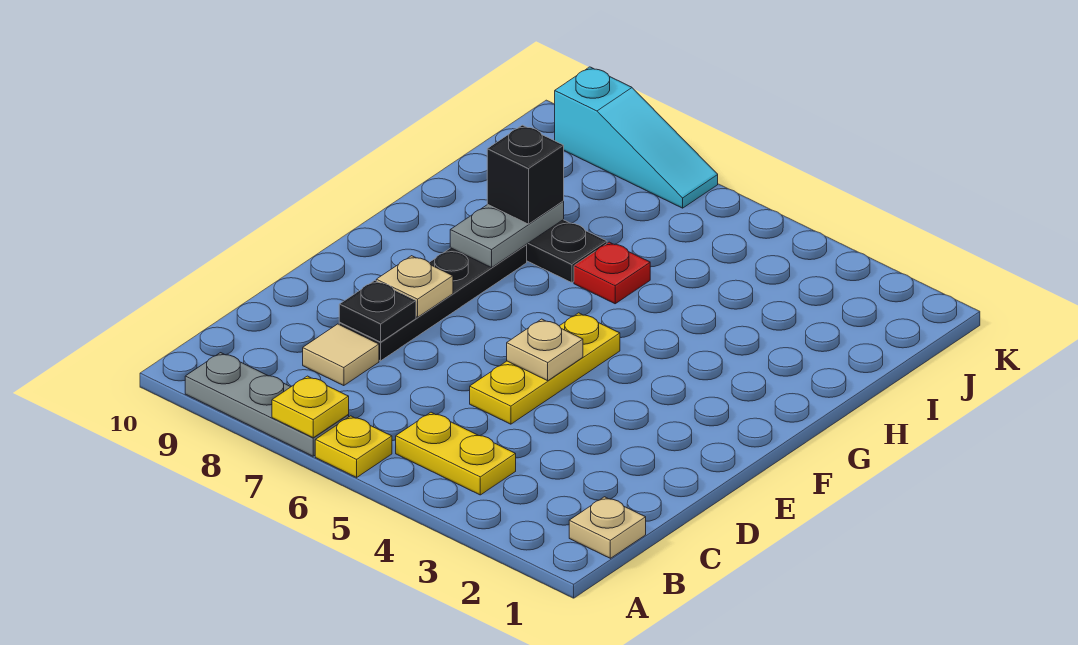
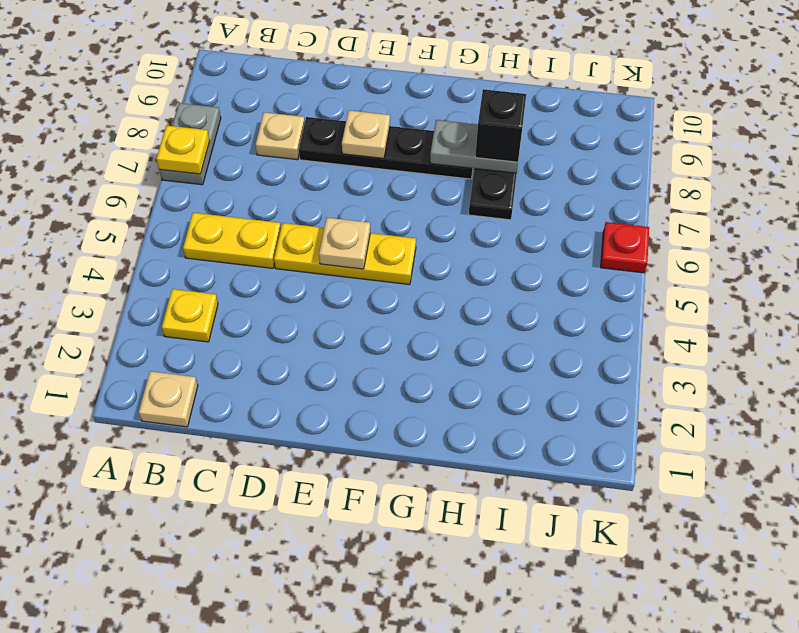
yellow 1x1 plate [315,416,392,477] -> yellow 1x1 plate moved to [162,289,218,342]
grey 1x3 plate [185,353,349,456] -> grey 1x2 plate [159,103,221,185]
yellow 1x2 plate [396,412,516,495] -> yellow 1x2 plate turned to [183,213,281,268]
tan 1x1 tile [303,324,379,386] -> tan 1x1 plate [256,112,305,160]
black 1x1 plate [339,281,416,342] -> none
red 1x1 plate [574,242,650,304] -> red 1x1 plate moved to [601,222,649,273]
cyan 1x3 slope [555,67,718,208] -> none

